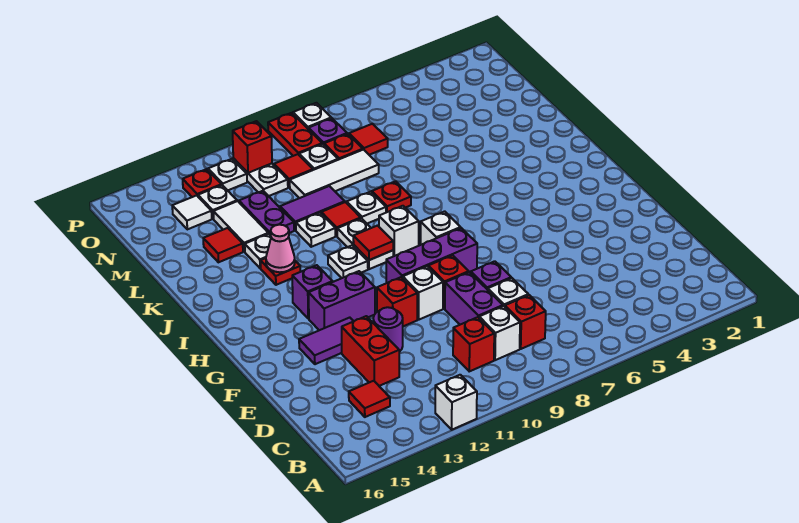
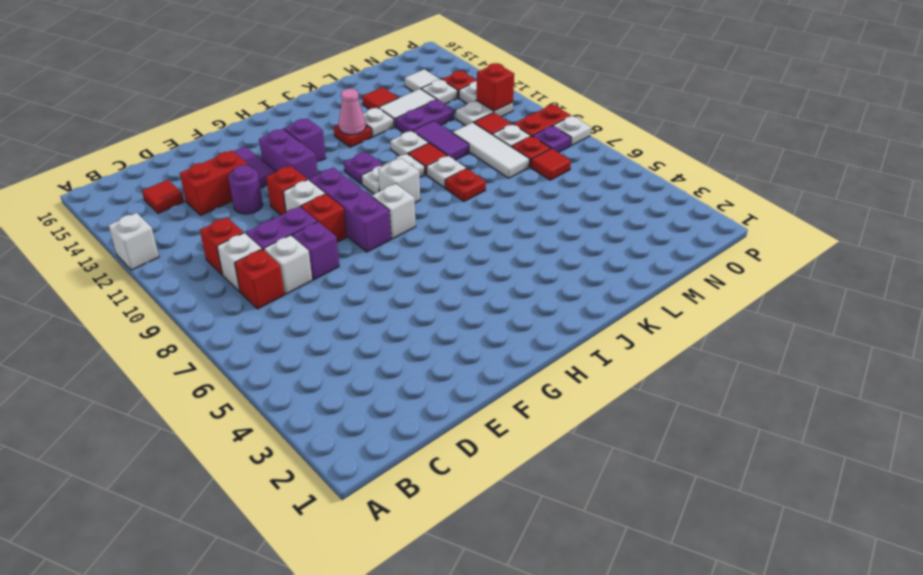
red 1x1 tile [353,226,393,260] -> none
white 1x1 plate [328,245,368,278] -> purple 1x1 plate [344,152,383,184]

